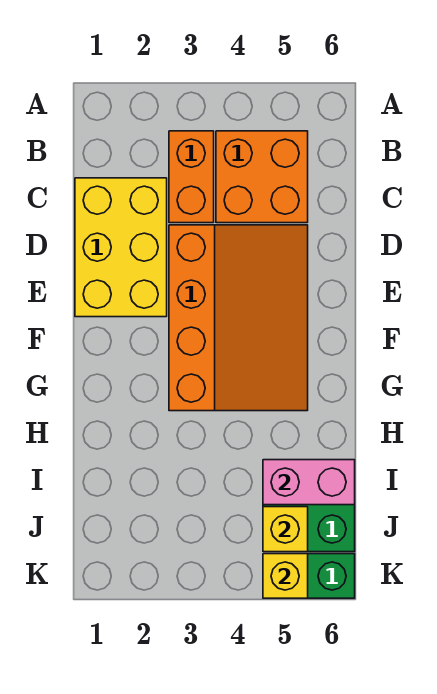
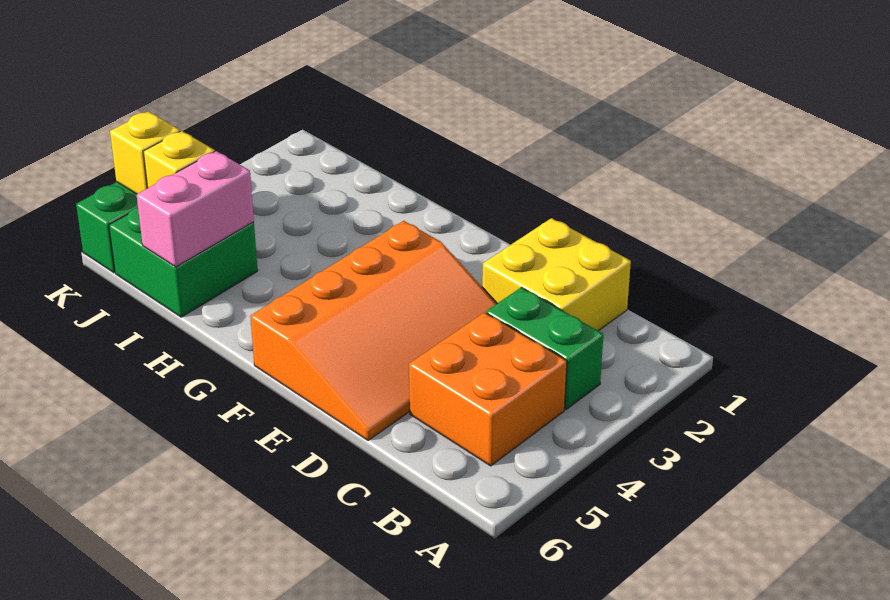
orange 1x2 brick [169,131,214,223] -> green 1x2 brick [486,287,603,410]
yellow 2x3 brick [75,178,167,317] -> yellow 2x2 brick [482,218,631,331]
orange 3x4 slope [169,225,308,411] -> orange 3x4 slope turned to [250,221,497,441]

